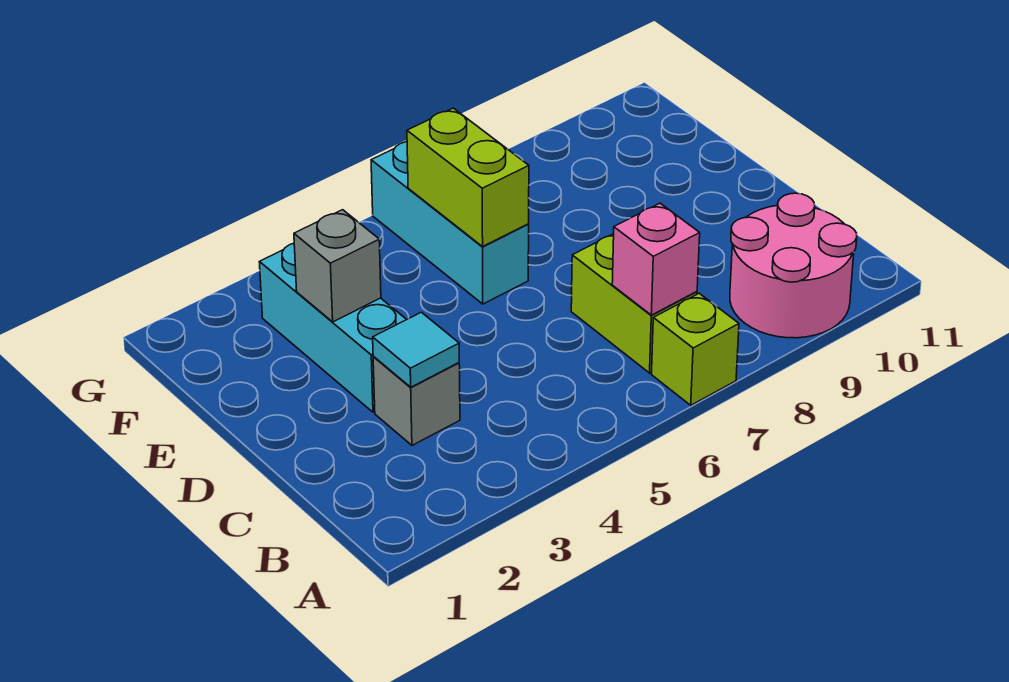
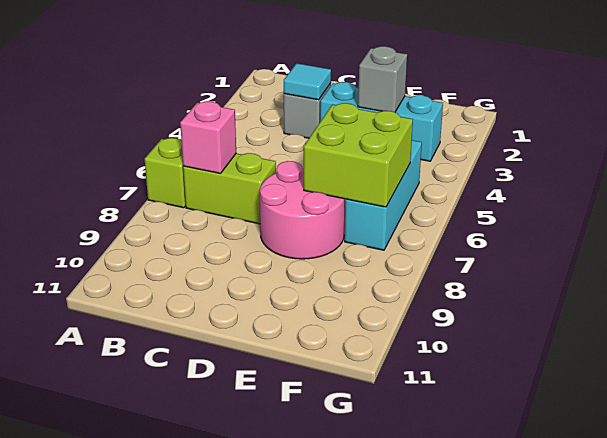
pink 2x2 round brick [730,193,857,338] -> pink 2x2 round brick moved to [260,161,345,259]
cyan 1x3 brick [371,142,529,304] -> cyan 1x3 brick turned to [345,140,422,250]
lime 1x2 brick [407,108,529,247] -> lime 2x2 brick [304,103,413,207]

